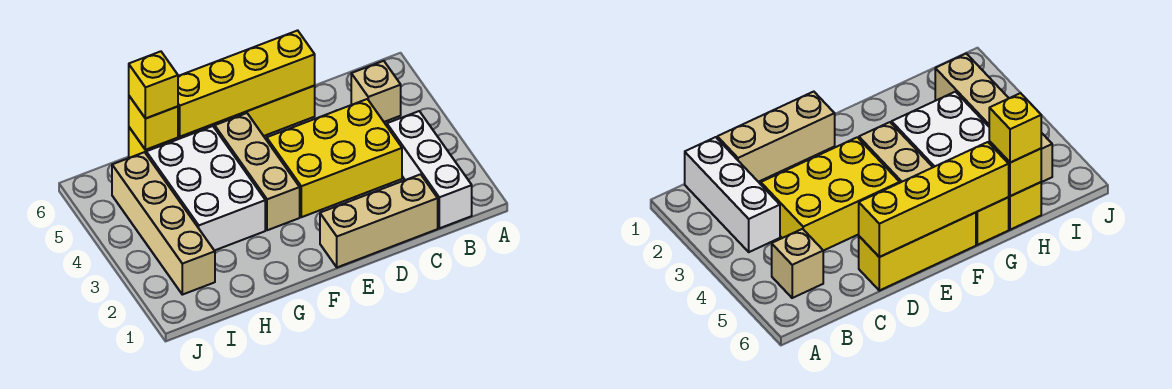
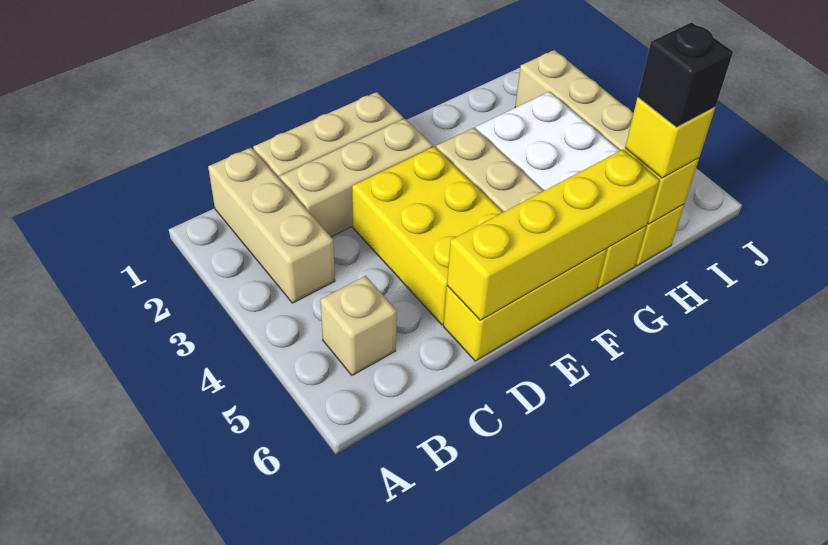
white 1x3 brick [387,111,472,228] -> tan 1x3 brick [208,148,335,303]
none -> tan 1x3 brick [280,119,433,237]
yellow 2x3 brick [267,99,402,217] -> yellow 2x3 brick turned to [352,147,503,325]
none -> black 1x1 brick [638,22,733,127]

